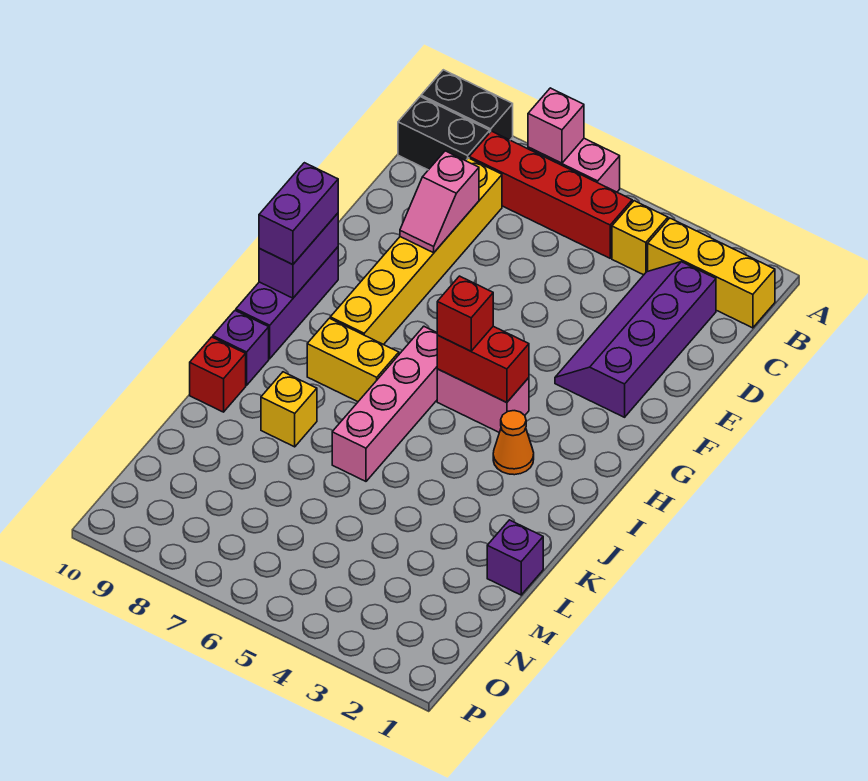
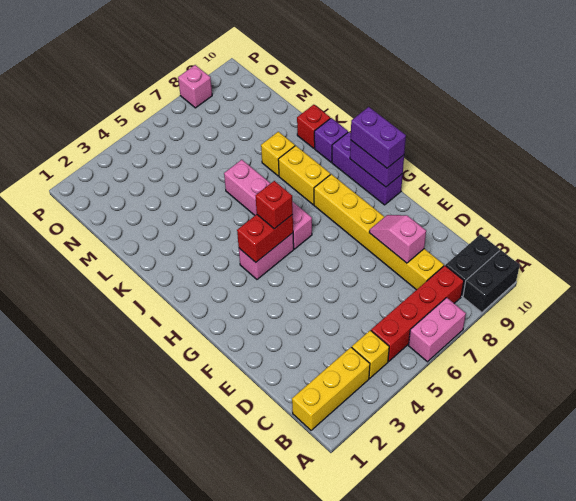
pink 1x1 brick [528,88,584,163] -> pink 1x1 brick moved to [178,65,212,108]
purple 2x4 slope [555,262,716,417] -> none
orange 1x1 cone [493,411,534,475] -> none
yellow 1x2 brick [307,318,399,402] -> yellow 1x2 brick turned to [278,146,330,205]
purple 1x1 brick [487,520,543,595] -> none

